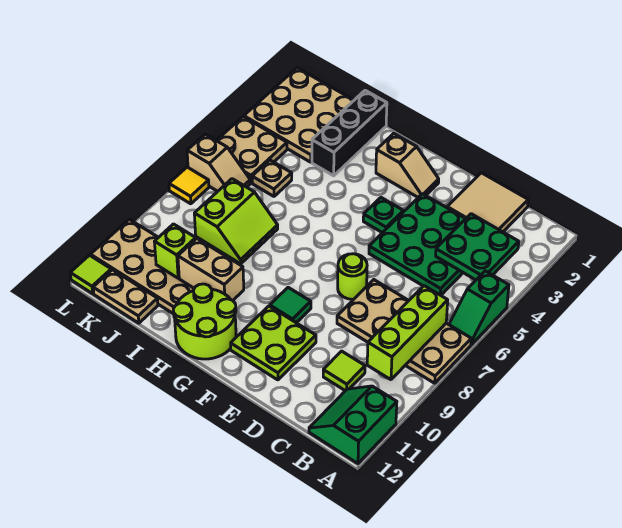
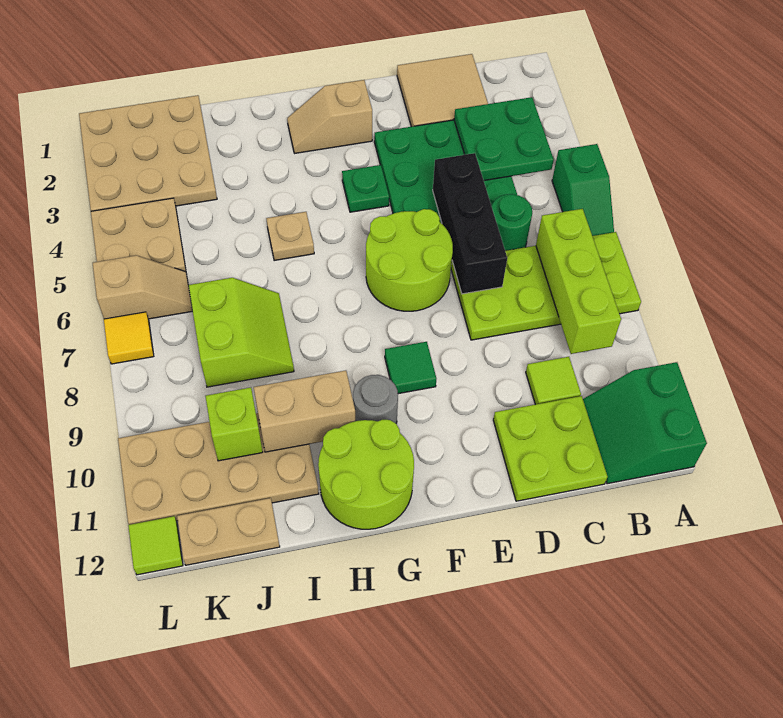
tan 2x4 plate [337,280,471,383] -> lime 2x4 plate [451,232,641,340]
none -> green 1x1 round brick [492,194,532,251]
lime 1x1 round brick [338,254,367,299] -> lime 2x2 round brick [366,209,453,311]
lime 2x2 plate [231,306,316,380] -> lime 2x2 plate moved to [493,396,608,501]
tan 1x2 slope [376,133,439,197] -> tan 1x2 slope turned to [287,80,372,153]
none -> grey 1x1 round brick [353,375,398,423]
black 1x3 brick [312,90,387,176] -> black 1x3 brick moved to [433,153,507,294]
tan 1x1 plate [252,160,292,196] -> tan 1x1 plate moved to [266,212,314,261]

